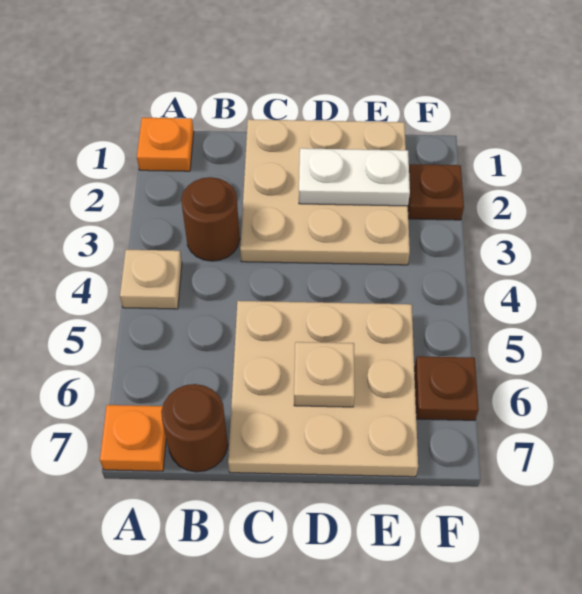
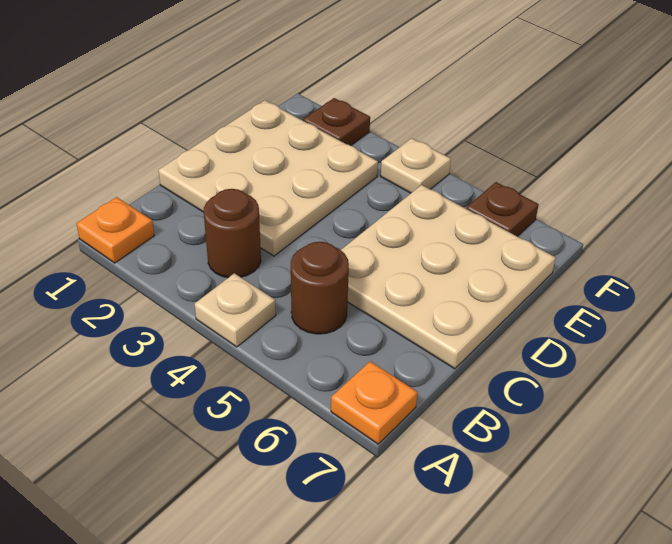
brown 1x1 round brick [161,384,228,472] -> brown 1x1 round brick moved to [291,242,349,334]
white 1x2 plate [299,148,410,206] -> none
tan 1x1 plate [294,342,355,407] -> tan 1x1 plate moved to [381,138,451,193]

